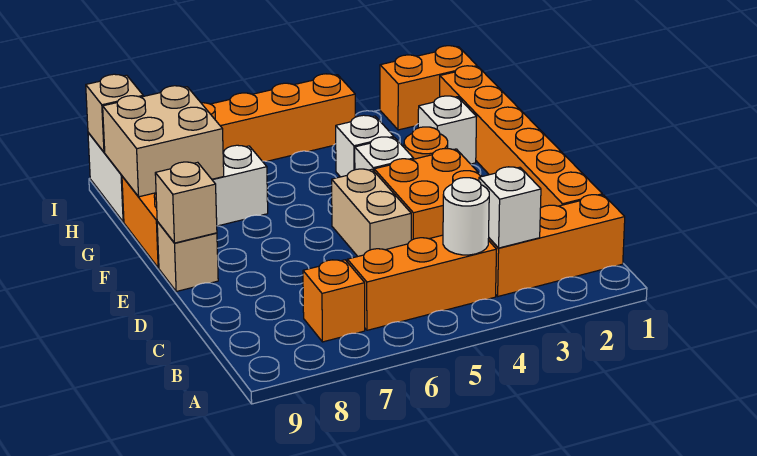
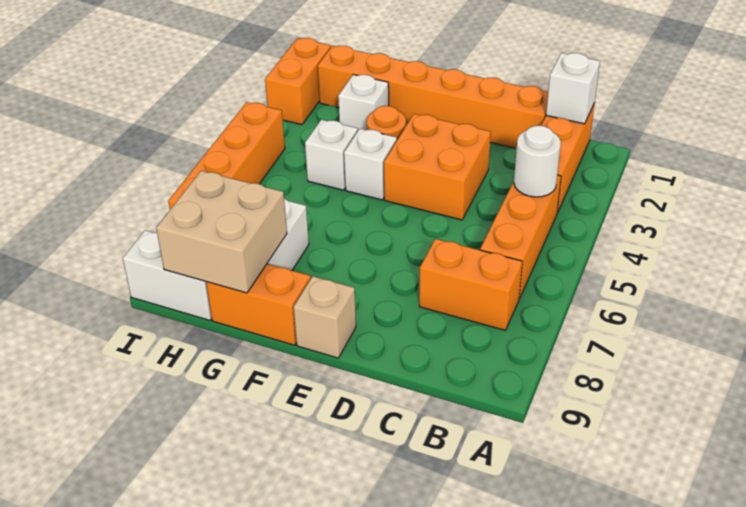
white 1x1 brick [479,167,541,248] -> white 1x1 brick moved to [546,53,600,124]
orange 1x1 brick [303,260,365,342] -> orange 1x2 brick [419,239,522,330]
tan 1x2 brick [332,169,411,256] -> none
tan 1x1 brick [155,162,217,243] -> none
tan 1x1 brick [86,74,143,152] -> none

